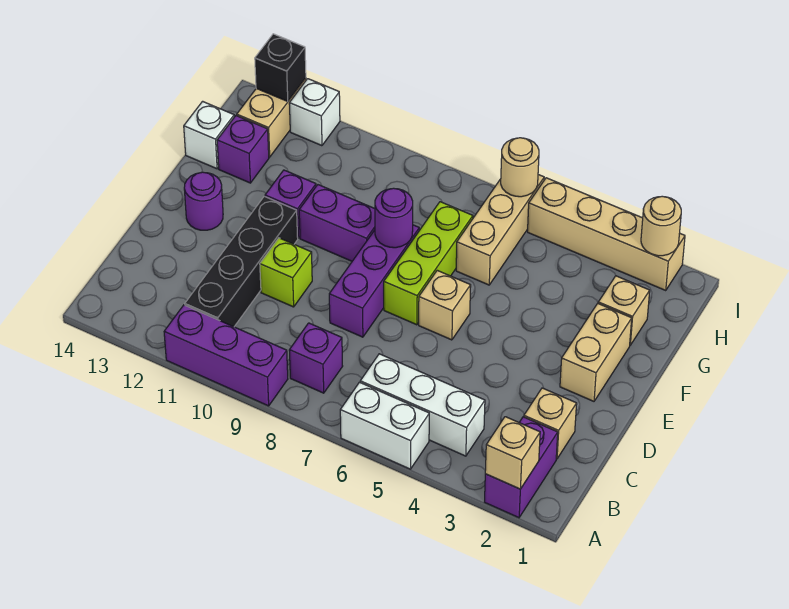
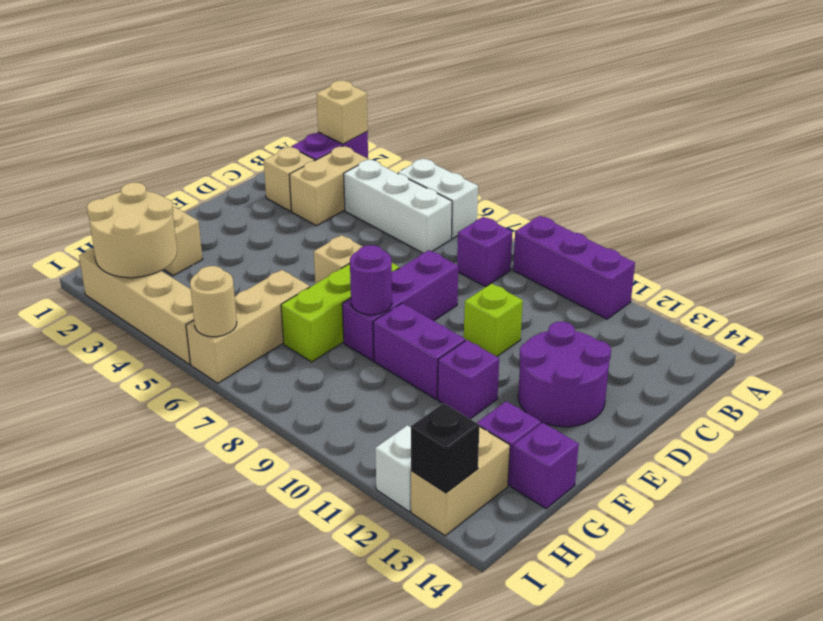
black 1x4 brick [185,196,298,327] -> none
tan 1x2 brick [560,304,632,401] -> tan 1x2 brick moved to [289,146,368,226]
purple 1x1 round brick [184,172,223,230] -> purple 2x2 round brick [518,322,611,427]
white 1x1 brick [184,101,234,169] -> purple 1x1 brick [511,423,579,509]
tan 1x1 round brick [641,196,681,256] -> tan 2x2 round brick [87,183,177,278]

